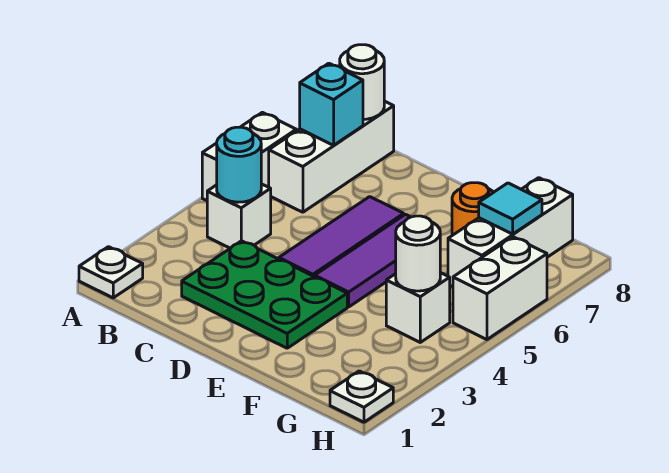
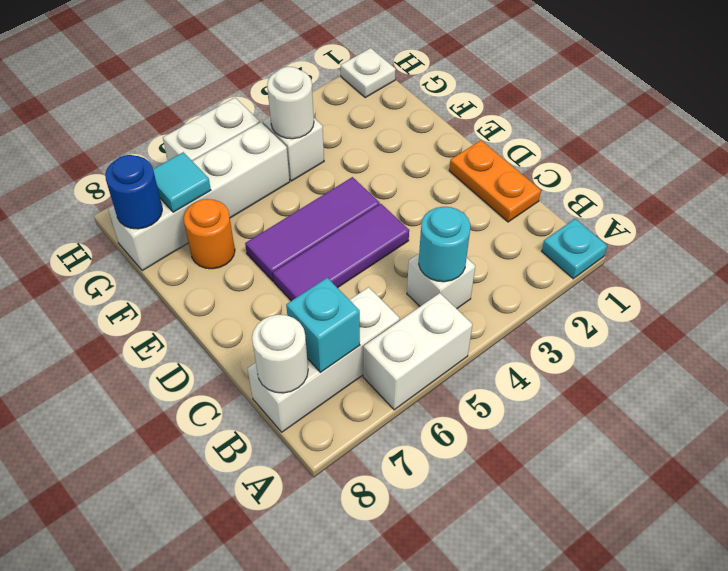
white 1x1 plate [79,247,143,298] -> cyan 1x1 plate [542,219,607,279]
none -> orange 1x2 plate [449,140,541,222]
green 2x3 plate [182,241,347,348] -> none
white 1x3 brick [448,178,573,287] -> white 1x4 brick [108,122,290,271]
none -> blue 1x1 round brick [105,155,162,229]

